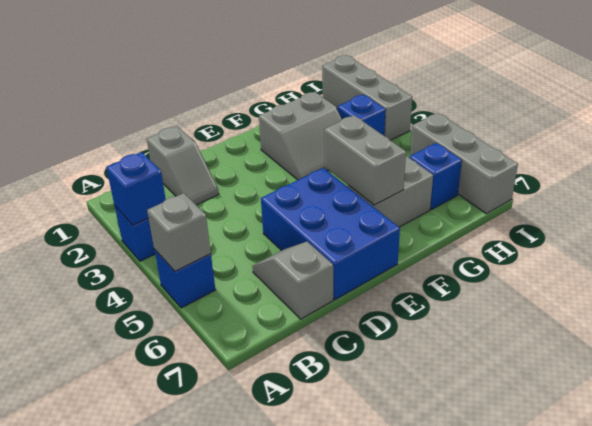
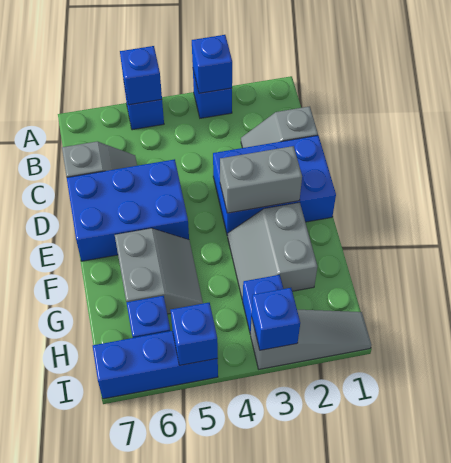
grey 1x1 brick [147,193,211,271] -> blue 1x1 brick [120,46,162,105]
none -> blue 2x3 brick [213,135,336,235]
grey 1x2 brick [324,115,406,205] -> grey 1x2 brick moved to [220,146,302,213]
grey 1x3 brick [322,55,412,140] -> grey 1x3 slope [251,310,371,369]
none -> blue 1x1 brick [252,288,300,350]
grey 1x3 brick [410,113,518,214] -> blue 1x3 brick [93,331,218,399]
none -> blue 1x1 brick [171,303,218,365]

